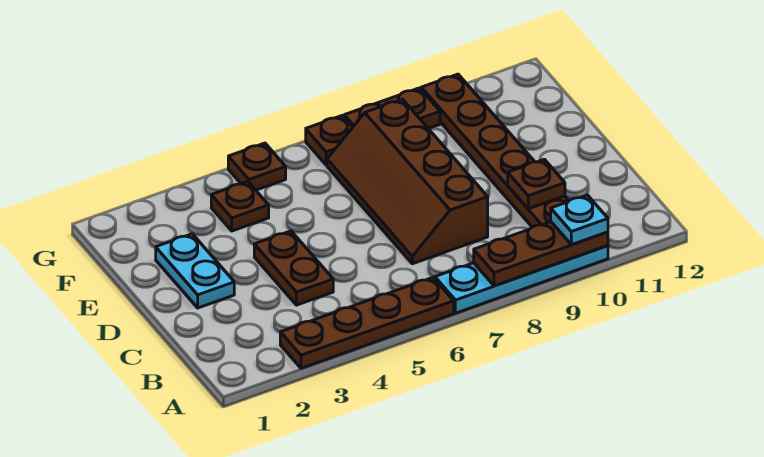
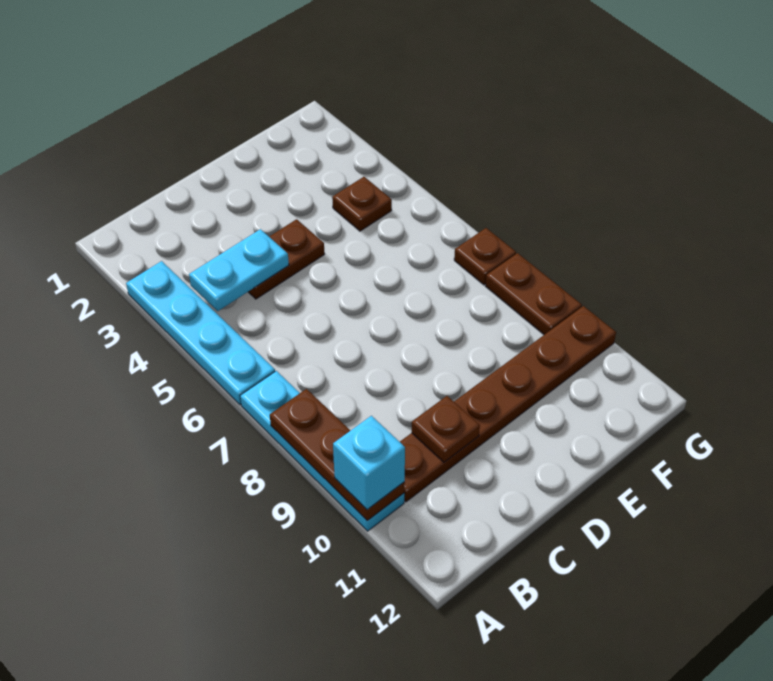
brown 1x4 plate [280,278,454,368] -> cyan 1x4 plate [126,261,275,405]
cyan 1x1 plate [551,195,608,245] -> cyan 1x1 brick [333,416,405,510]
brown 2x4 slope [327,99,488,264] -> none
cyan 1x2 plate [156,234,234,308] -> cyan 1x2 plate moved to [189,229,289,311]
brown 1x1 plate [228,143,286,190] -> none

